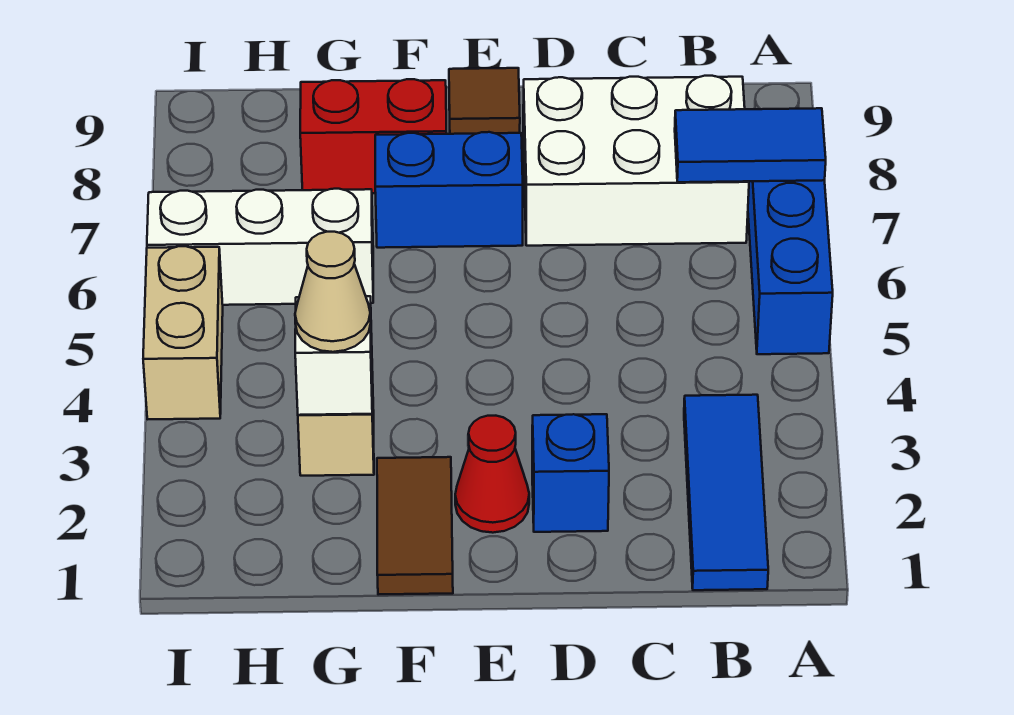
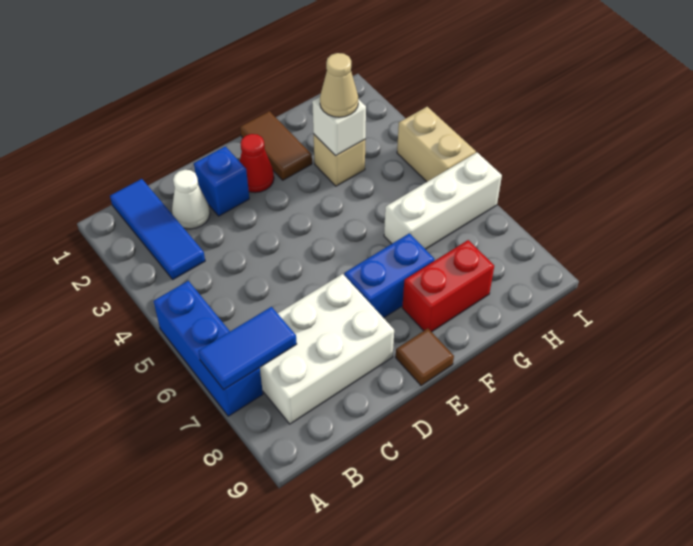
none -> white 1x1 cone [172,170,210,229]

